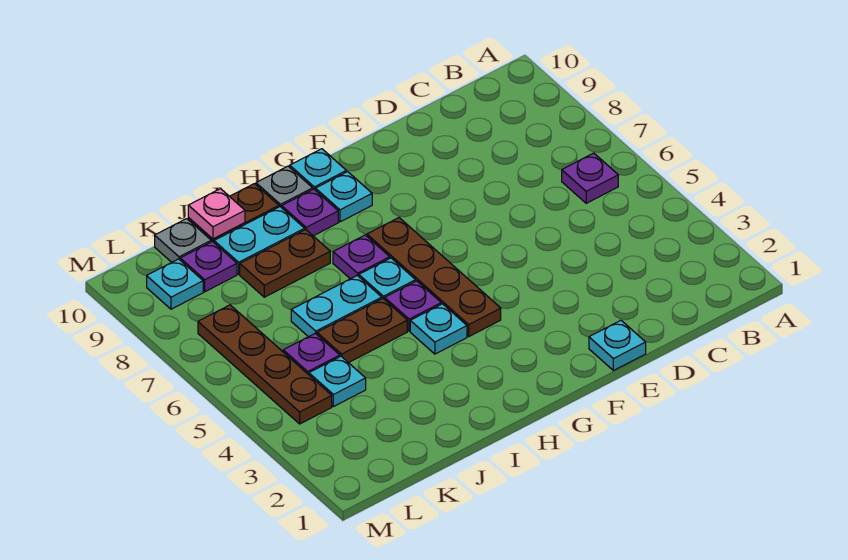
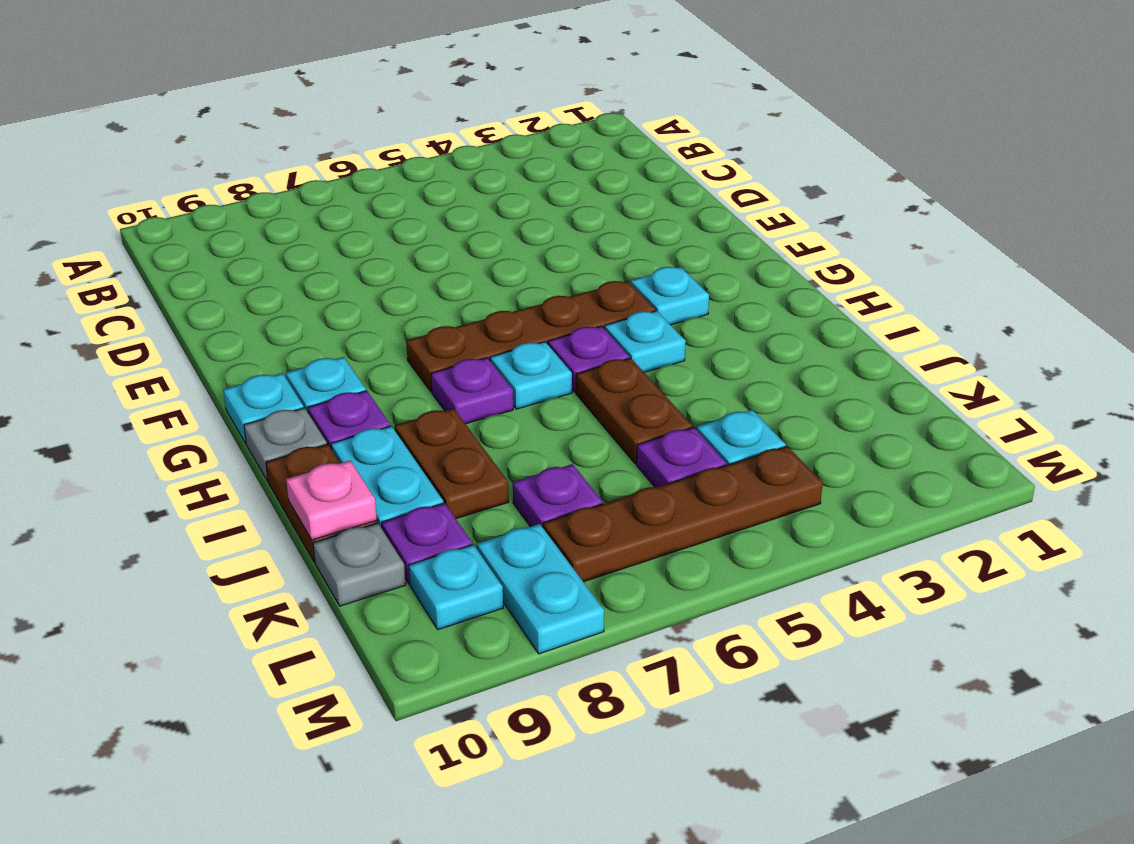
purple 1x1 plate [562,153,618,203] -> purple 1x1 plate moved to [513,464,603,527]
cyan 1x1 plate [589,320,646,371] -> cyan 1x1 plate moved to [631,267,709,325]
cyan 1x2 plate [291,275,382,337] -> cyan 1x2 plate moved to [477,524,604,654]

